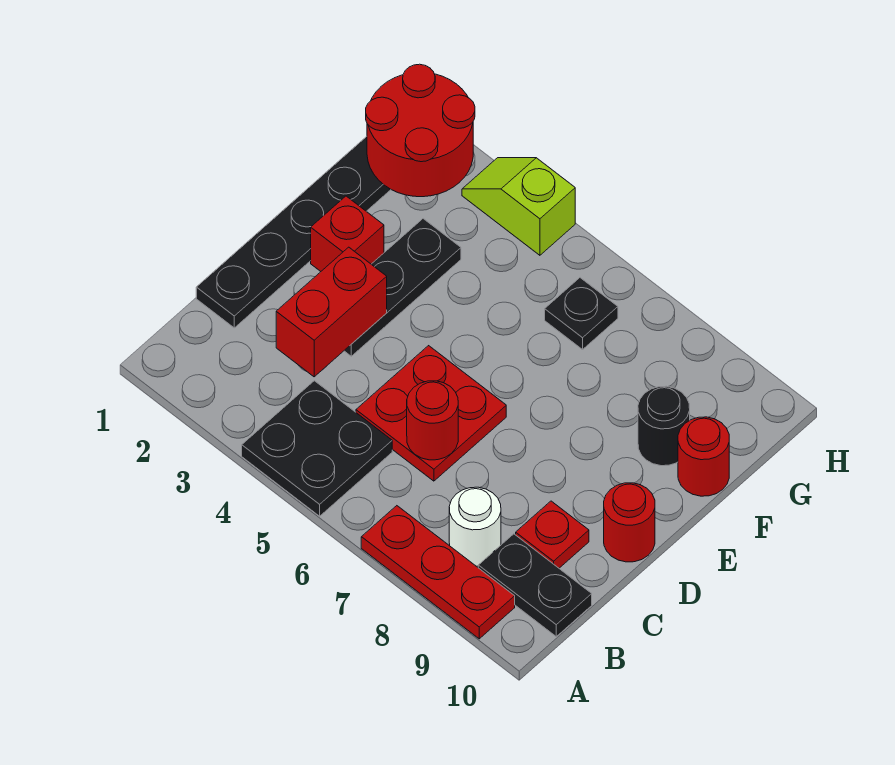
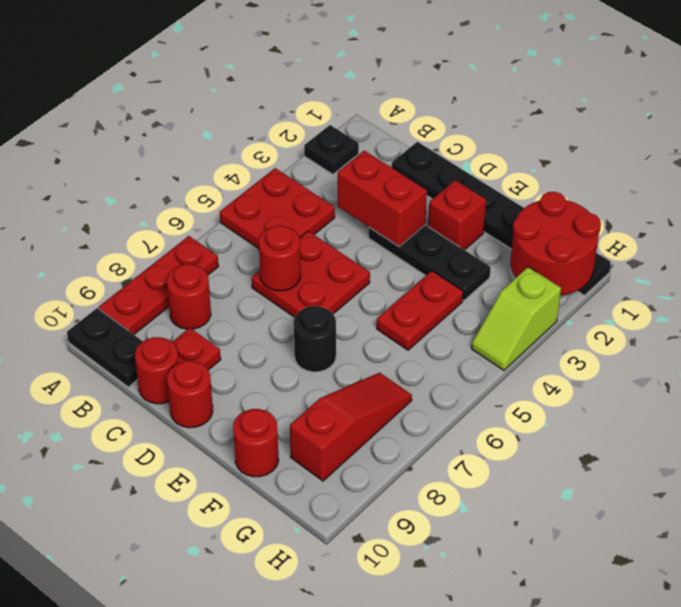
black 2x2 plate [242,381,392,516] -> red 2x2 plate [220,168,335,249]
white 1x1 round brick [449,487,501,566] -> red 1x1 round brick [167,264,211,329]
black 1x2 plate [478,534,592,636] -> black 1x2 plate turned to [67,308,143,387]
none -> red 1x1 round brick [135,337,179,404]
none -> red 1x2 plate [377,271,463,350]
black 1x1 round brick [638,386,690,466] -> black 1x1 round brick moved to [294,306,336,372]
black 1x1 plate [545,278,618,349] -> black 1x1 plate moved to [304,125,359,174]
none -> red 1x3 slope [290,373,412,481]
lime 1x2 slope [462,158,575,255] -> lime 1x2 slope turned to [471,267,561,370]

